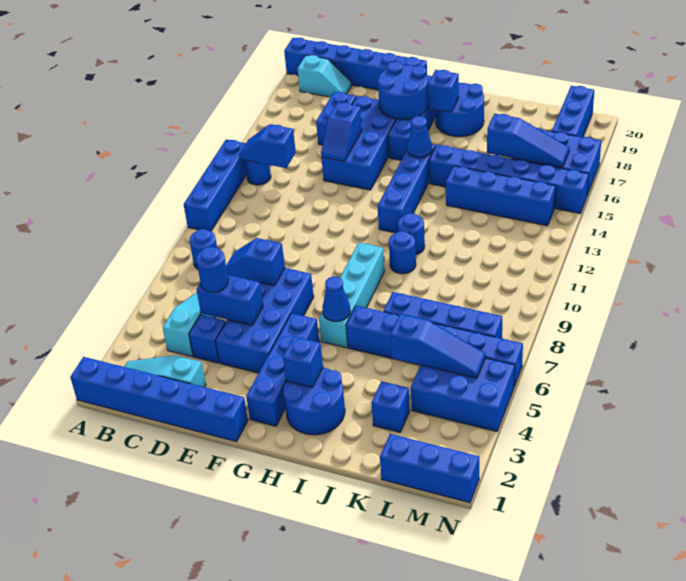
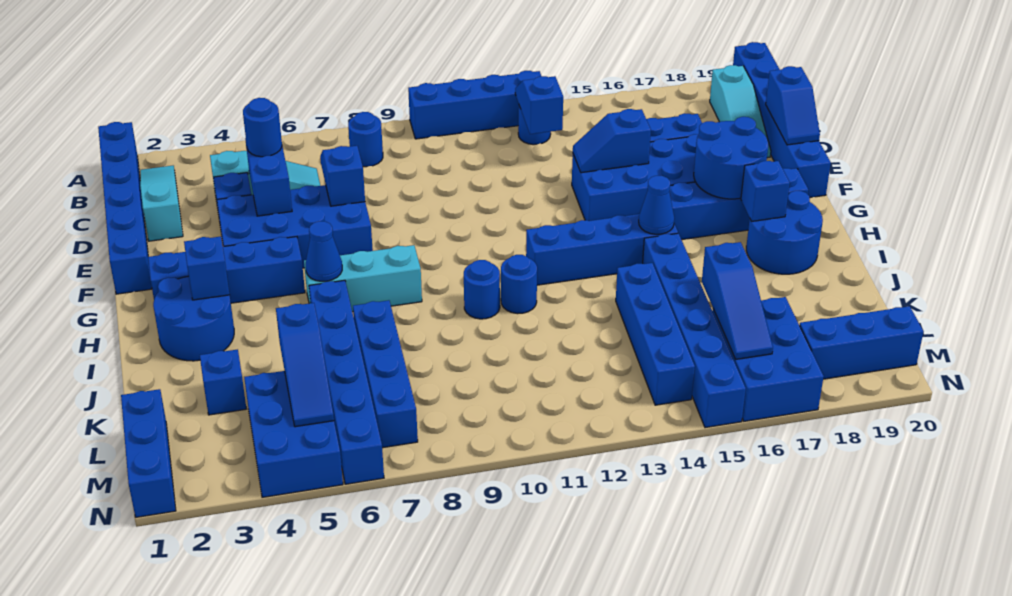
cyan 1x2 slope [298,55,352,97] -> cyan 1x3 slope [710,65,771,158]
none -> blue 1x2 slope [766,66,820,145]
cyan 1x4 brick [319,243,385,348] -> cyan 1x3 brick [304,245,422,312]

